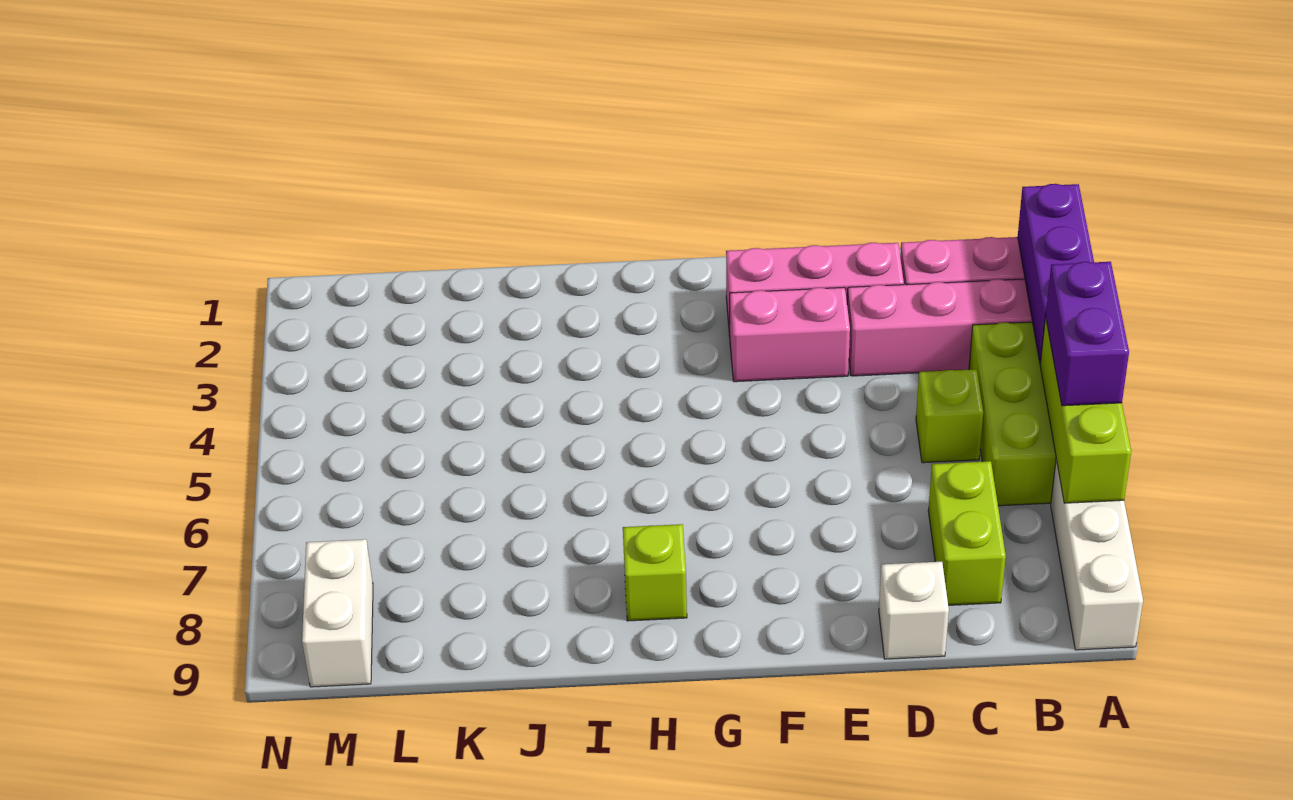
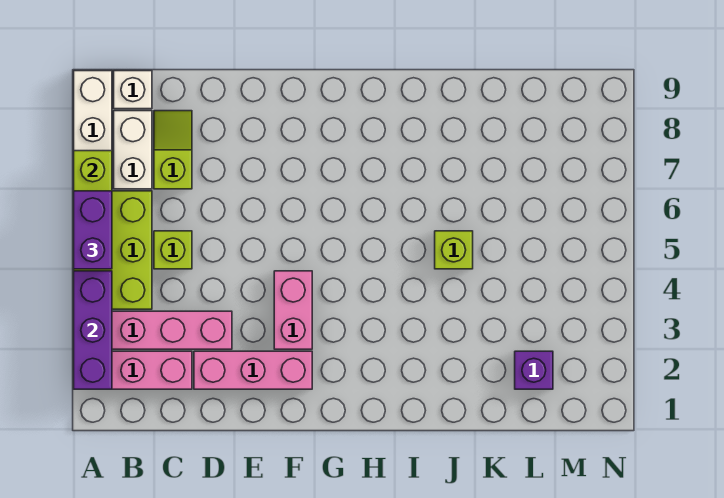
lime 1x2 brick [928,461,1006,605] -> lime 1x2 slope [154,111,192,189]
white 1x1 brick [879,562,949,659] -> white 1x1 brick moved to [114,71,152,109]
pink 1x2 brick [730,287,850,382] -> pink 1x2 brick turned to [274,271,312,349]
lime 1x1 brick [623,524,687,621] -> lime 1x1 brick moved to [435,231,473,269]
none -> purple 1x1 brick [515,351,553,389]
white 1x2 brick [302,539,373,687] -> white 1x2 brick moved to [114,111,152,189]

